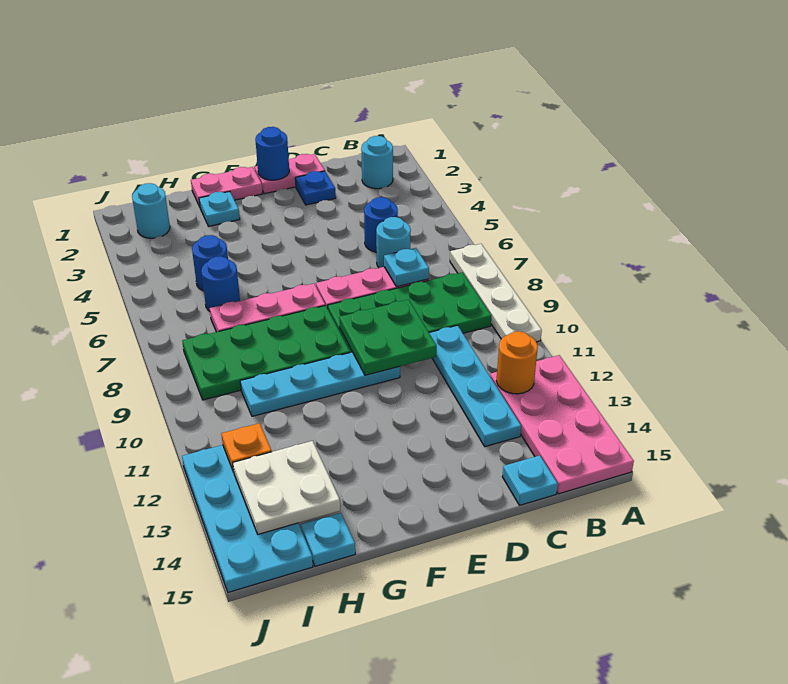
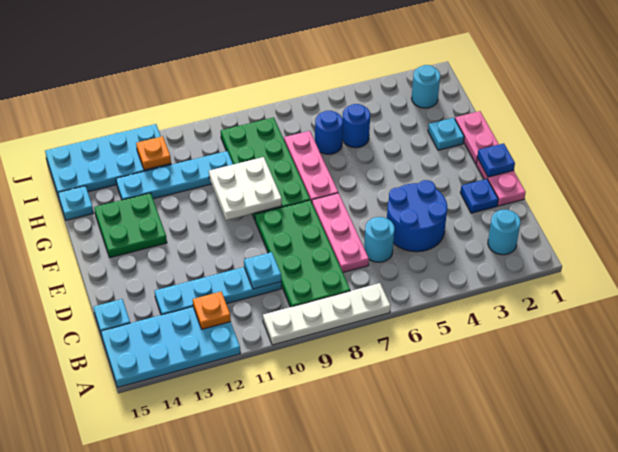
pink 2x4 plate [490,355,634,494] -> cyan 2x4 plate [101,307,240,387]
orange 1x1 round brick [496,331,538,394] -> orange 1x1 plate [193,292,231,329]
blue 1x1 round brick [364,197,398,252] -> blue 2x2 round brick [387,180,447,252]
cyan 1x1 plate [384,248,429,287] -> cyan 1x1 plate moved to [244,252,281,289]
green 2x2 plate [339,300,437,375] -> green 2x2 plate moved to [94,193,167,258]
blue 1x1 round brick [255,127,289,180] -> blue 1x1 plate [477,143,515,177]
cyan 1x4 plate [240,352,400,416] -> cyan 1x4 plate turned to [116,151,233,200]
white 2x2 plate [233,441,340,534] -> white 2x2 plate moved to [209,157,282,220]

